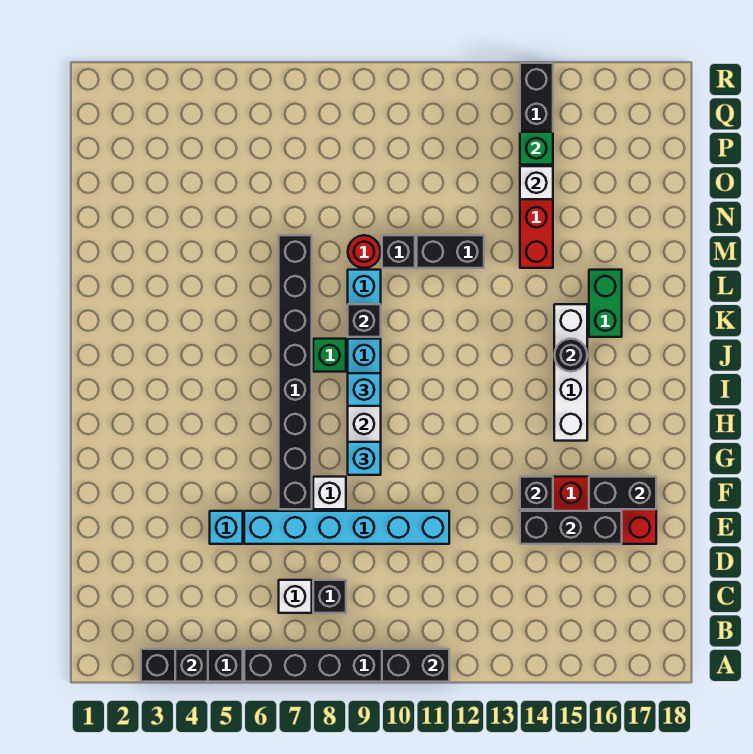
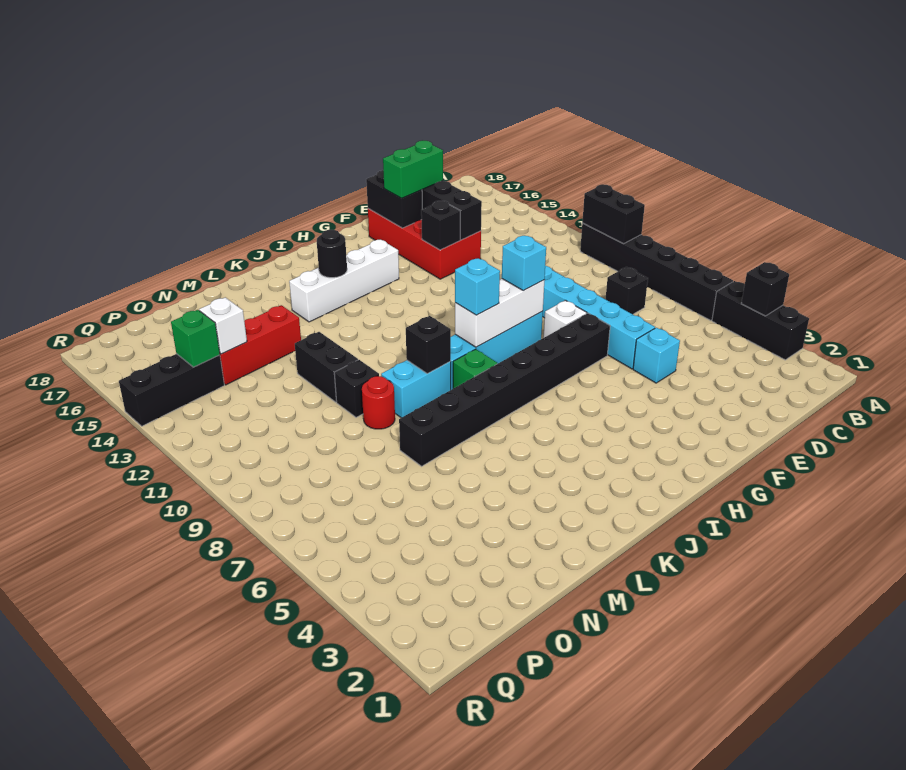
white 1x1 brick [279,580,312,613] -> none
green 1x2 brick [589,270,622,337] -> green 1x2 brick moved to [383,140,443,198]

